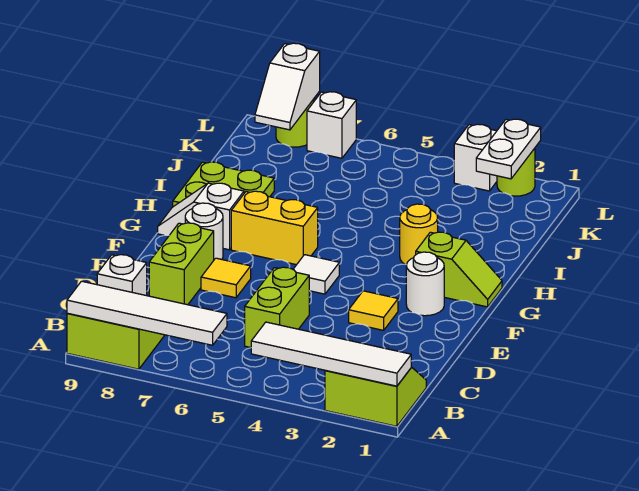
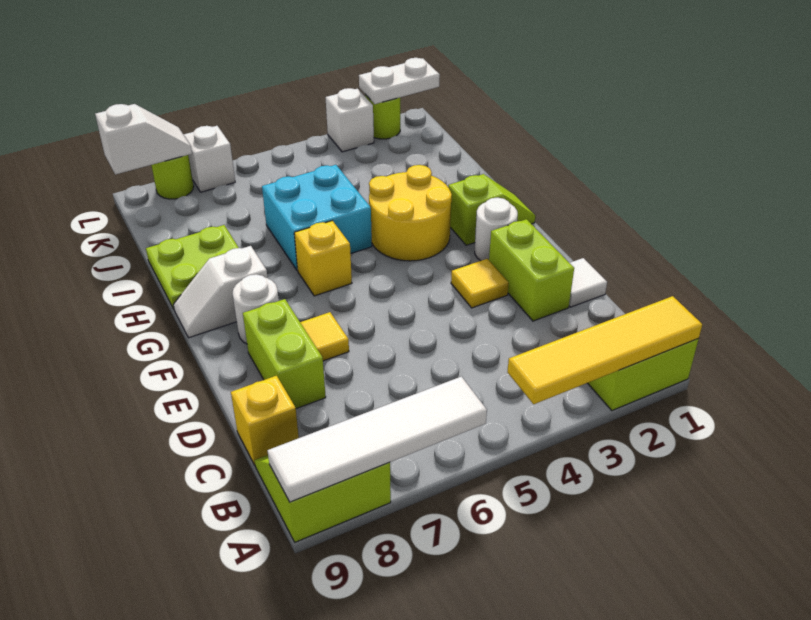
white 1x4 tile [251,322,411,386] -> yellow 1x4 tile [507,296,702,404]
lime 1x2 brick [245,267,309,348] -> lime 1x2 brick moved to [489,219,574,321]
white 1x1 brick [97,255,147,296] -> yellow 1x1 brick [231,376,299,465]
white 1x1 tile [293,255,339,294] -> white 1x1 tile moved to [569,258,607,307]
yellow 1x2 brick [231,191,318,265] -> yellow 1x1 brick [294,221,352,296]
yellow 1x1 round brick [400,204,438,265] -> yellow 2x2 round brick [369,165,452,261]
none -> cyan 2x2 brick [262,165,372,271]
white 1x2 plate [476,119,541,179] -> white 1x2 plate turned to [359,58,440,104]
white 1x2 slope [255,43,320,130] -> white 1x2 slope turned to [95,104,192,175]

